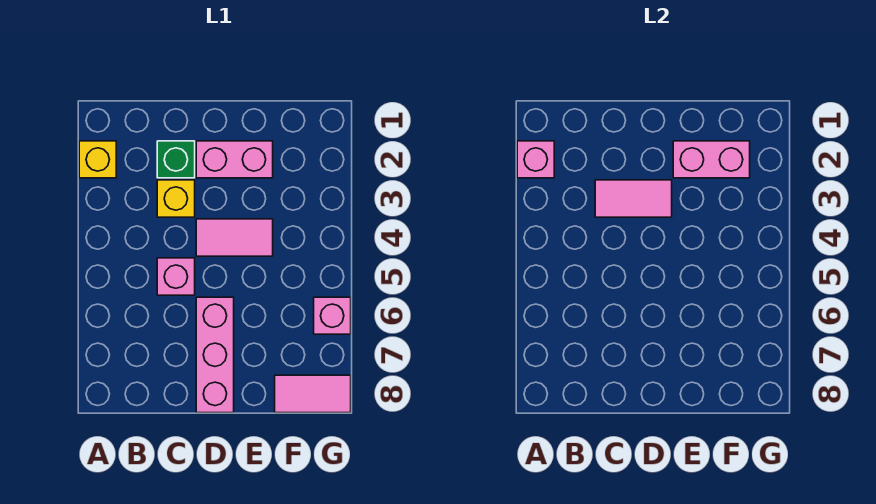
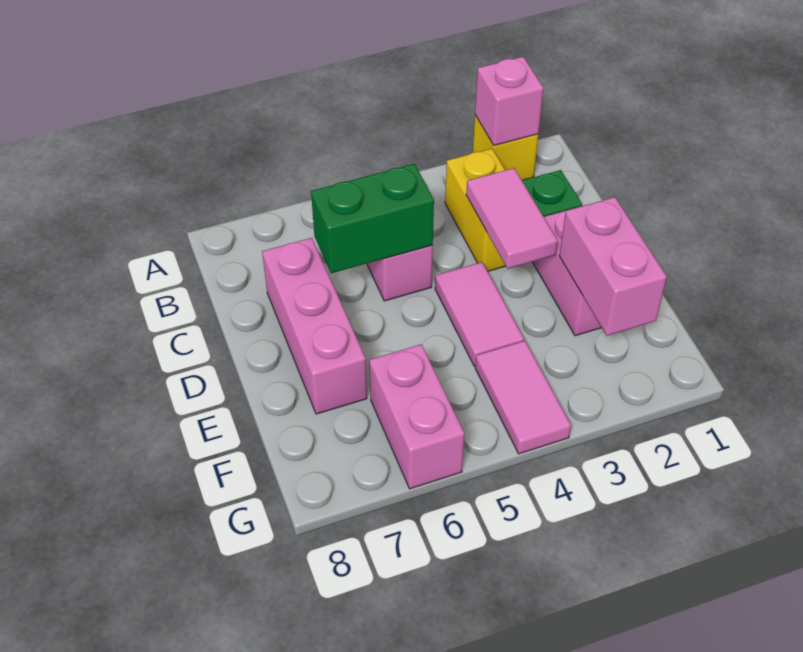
yellow 1x1 brick [157,180,195,217] -> yellow 1x2 brick [445,149,506,271]
none -> green 1x2 brick [311,164,434,273]
pink 1x3 brick [196,297,234,413] -> pink 1x3 brick turned to [262,238,367,414]
pink 1x2 tile [275,375,351,413] -> pink 1x2 tile moved to [475,341,571,454]
pink 1x1 brick [314,297,351,334] -> pink 1x2 brick [369,344,464,489]

